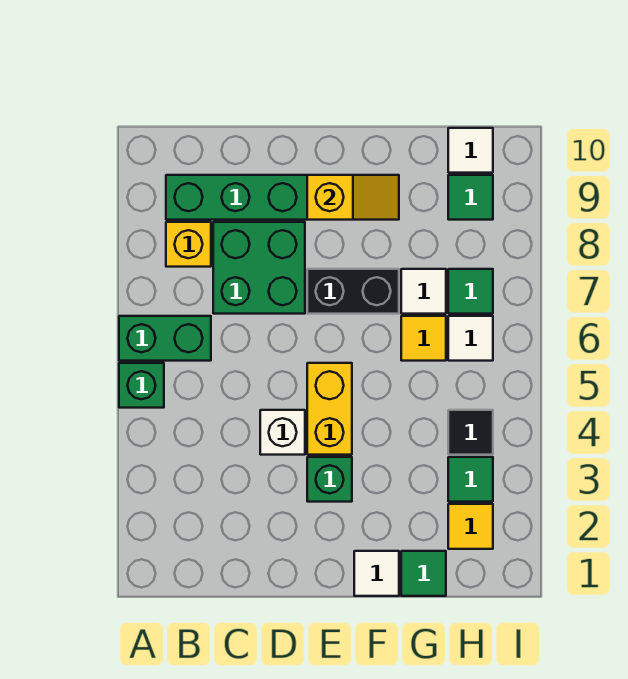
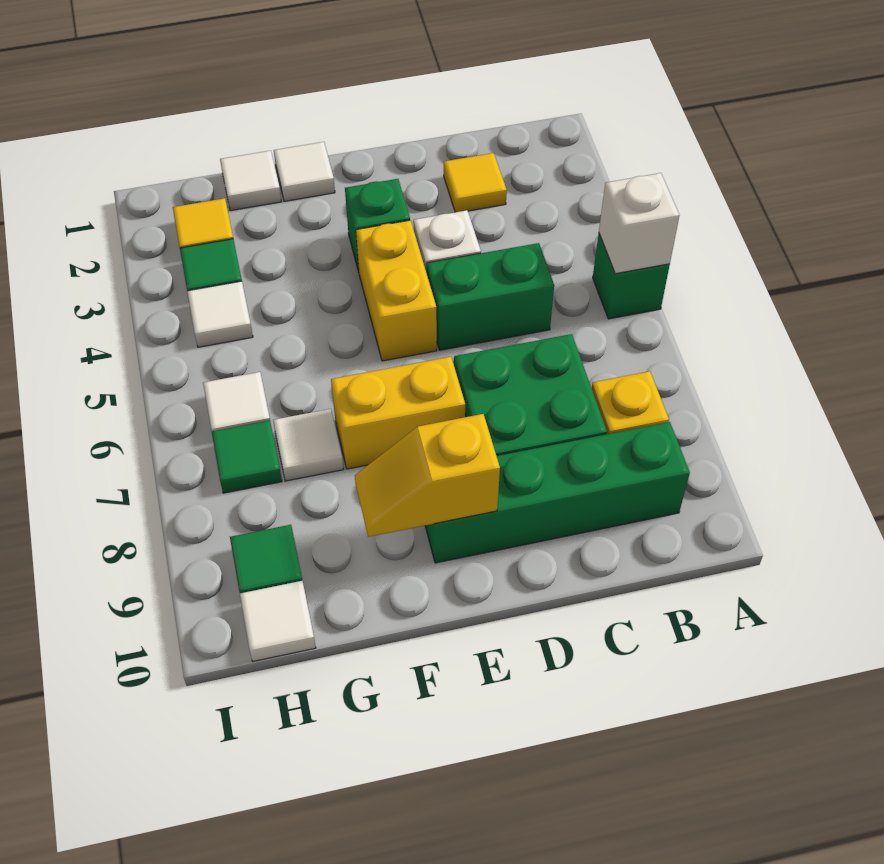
none -> white 1x1 brick [599,173,679,274]
green 1x2 brick [119,316,211,361] -> green 1x2 brick moved to [426,243,554,350]
black 1x2 brick [307,269,399,314] -> yellow 1x2 brick [331,357,465,469]
green 1x1 tile [401,551,446,596] -> white 1x1 tile [220,151,281,211]
yellow 1x1 tile [401,316,446,361] -> yellow 1x1 tile moved to [444,153,507,212]
black 1x1 tile [448,410,493,455] -> white 1x1 tile [187,281,253,347]

